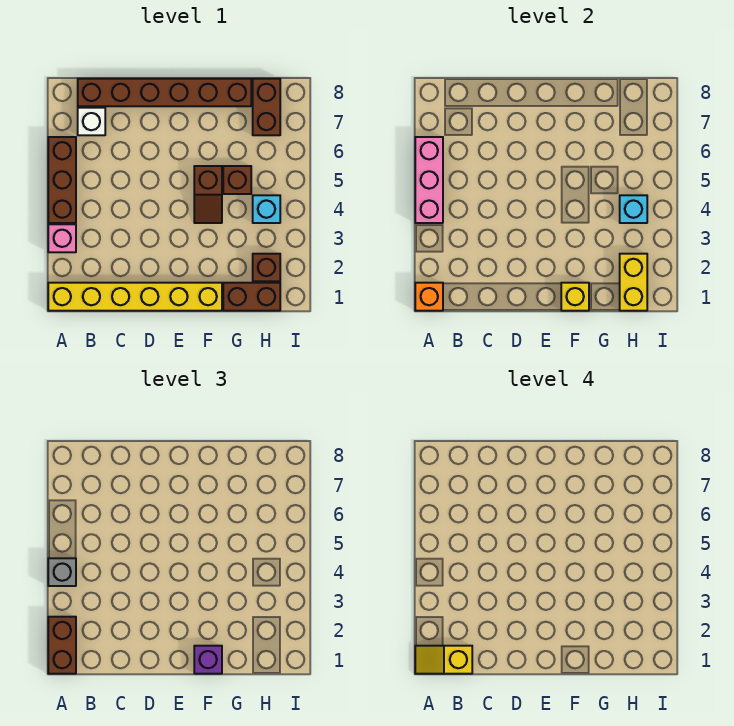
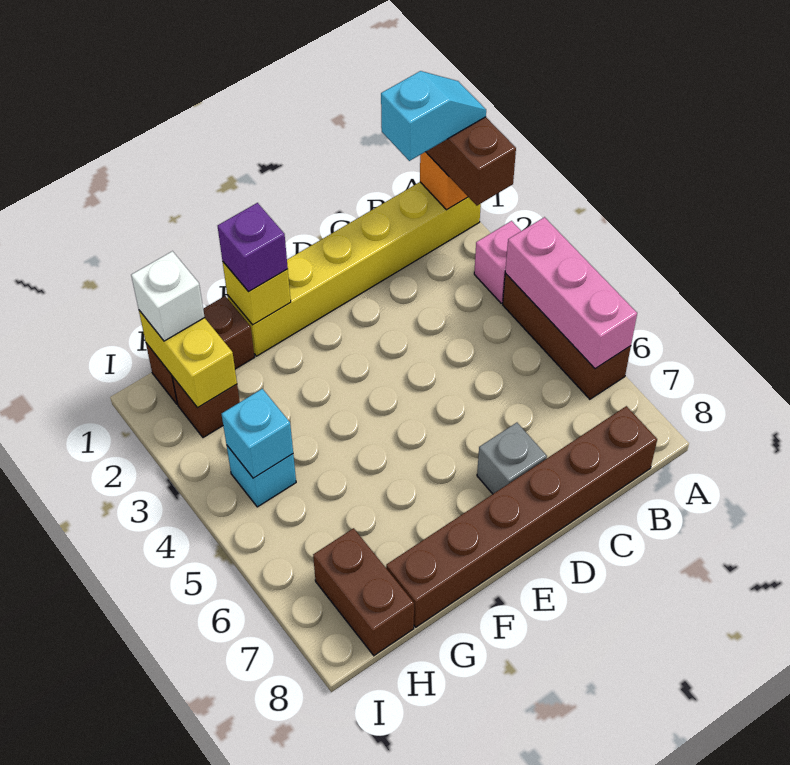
yellow 1x2 slope [415,646,472,674] -> cyan 1x2 slope [381,71,486,161]
grey 1x1 brick [48,558,76,586] -> grey 1x1 brick moved to [477,423,547,494]
white 1x1 brick [78,108,105,135] -> white 1x1 brick moved to [131,251,205,341]
brown 1x2 slope [194,166,222,223] -> none
brown 1x1 brick [223,166,251,194] -> none

